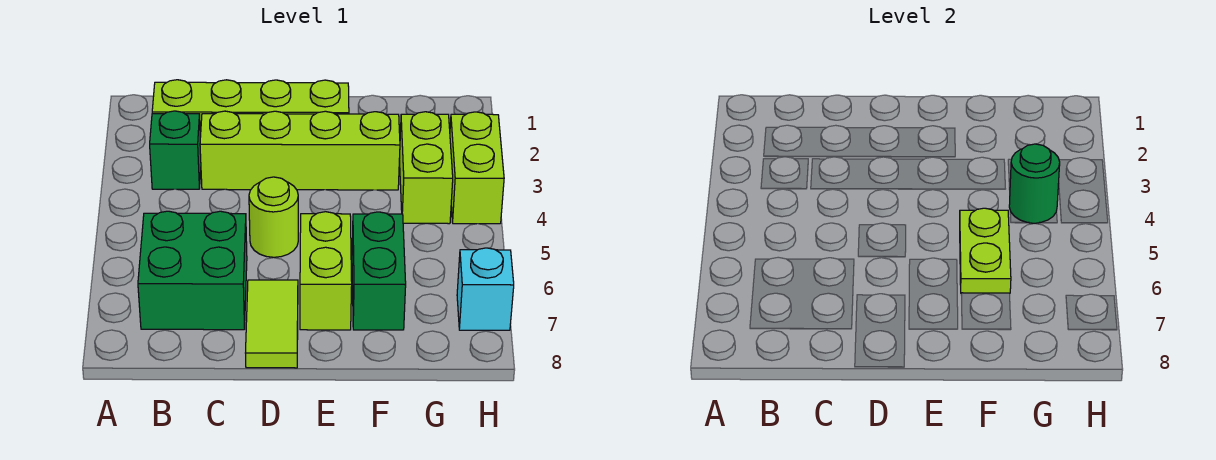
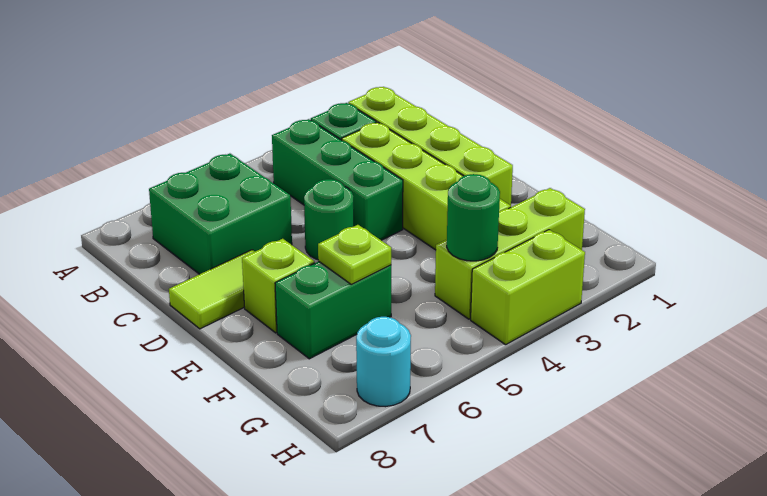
none -> green 1x3 brick [272,119,403,240]
lime 1x1 round brick [249,177,298,257] -> green 1x1 round brick [304,179,354,260]
lime 1x2 brick [300,212,352,330] -> lime 1x1 brick [242,239,315,333]
lime 1x2 plate [960,208,1011,293] -> lime 1x1 plate [318,225,391,284]
lime 1x2 brick [399,112,453,224] -> lime 1x3 brick [435,188,585,319]
cyan 1x1 brick [457,248,514,330] -> cyan 1x1 round brick [356,317,411,407]

